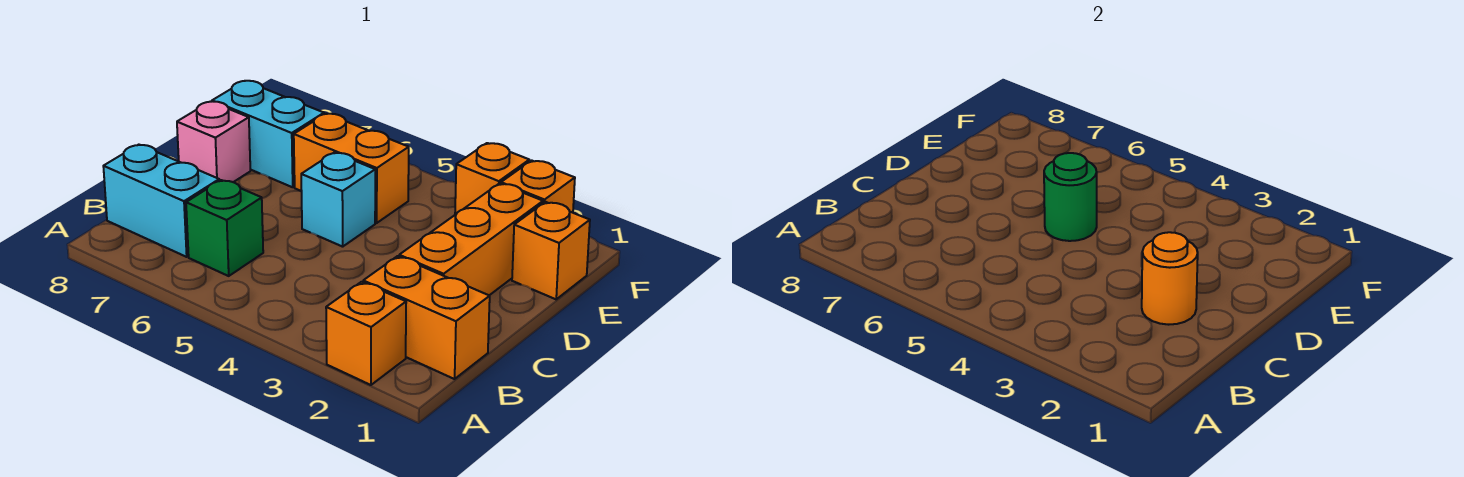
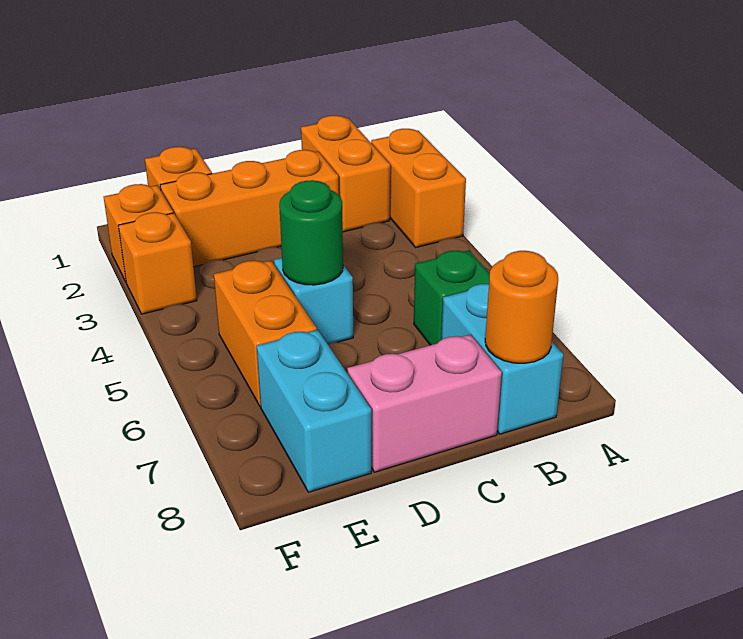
orange 1x1 brick [326,282,406,385] -> orange 1x2 brick [371,129,466,248]
orange 1x1 round brick [1142,232,1198,325] -> orange 1x1 round brick moved to [485,251,558,363]
pink 1x1 brick [177,102,250,182] -> pink 1x2 brick [347,334,502,472]

